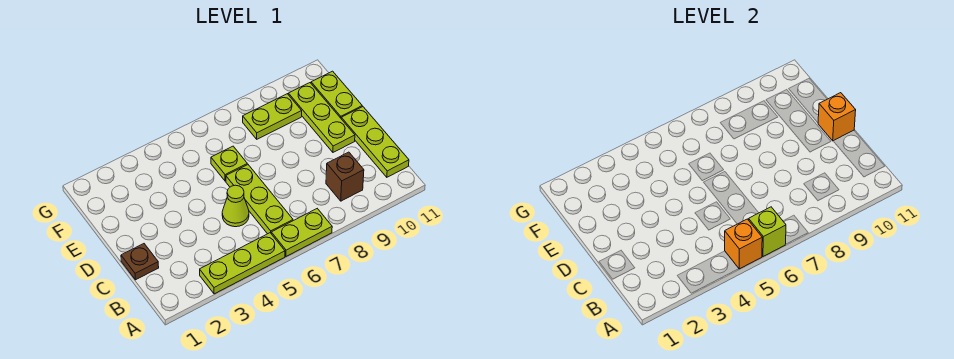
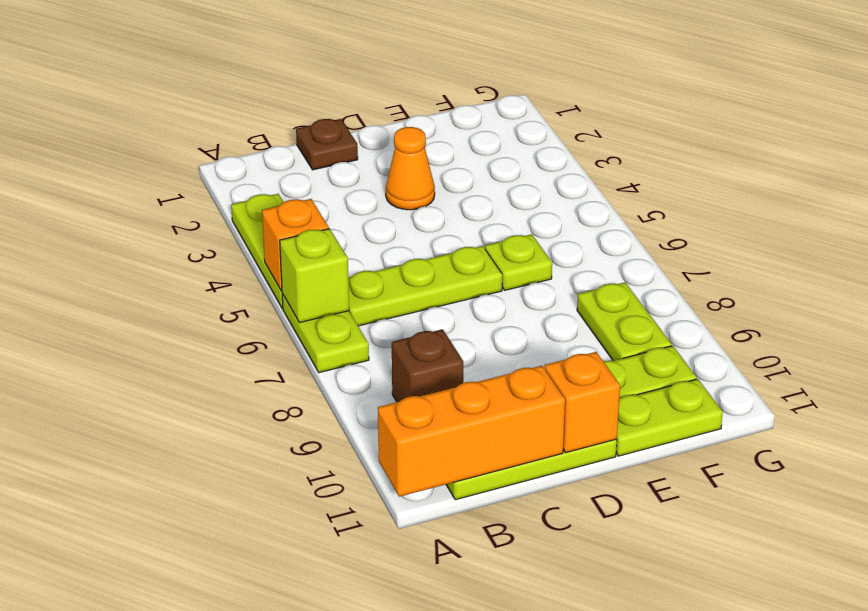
none -> orange 1x3 brick [378,366,565,497]
lime 1x1 cone [222,185,249,227] -> none
none -> orange 1x1 cone [386,127,435,210]

